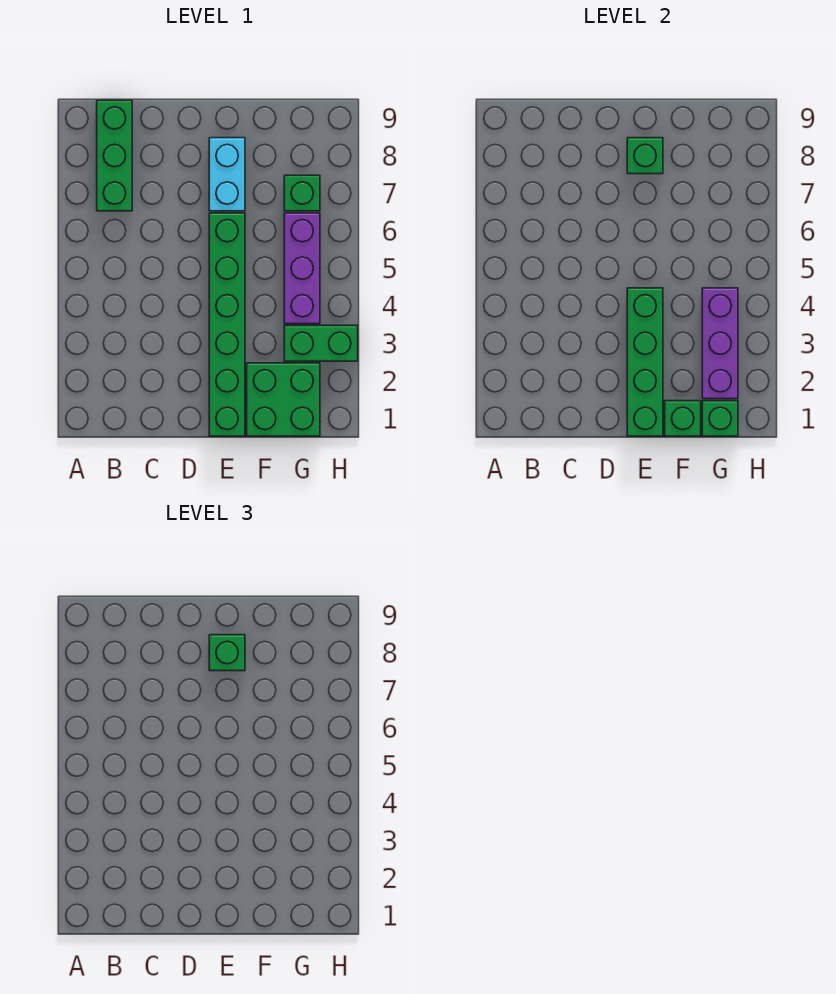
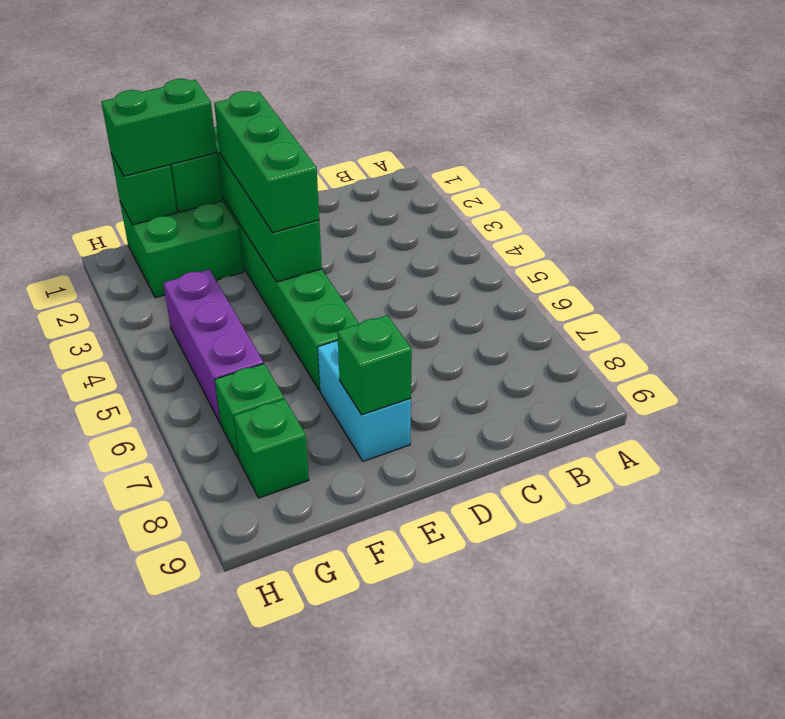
green 1x3 brick [97,100,132,211] -> green 1x3 brick moved to [214,91,319,233]
green 1x1 brick [209,635,245,671] -> green 1x1 brick moved to [234,399,309,498]
purple 1x3 brick [702,288,738,399] -> none
green 1x2 brick [284,325,358,361] -> green 1x2 brick moved to [101,79,217,176]

